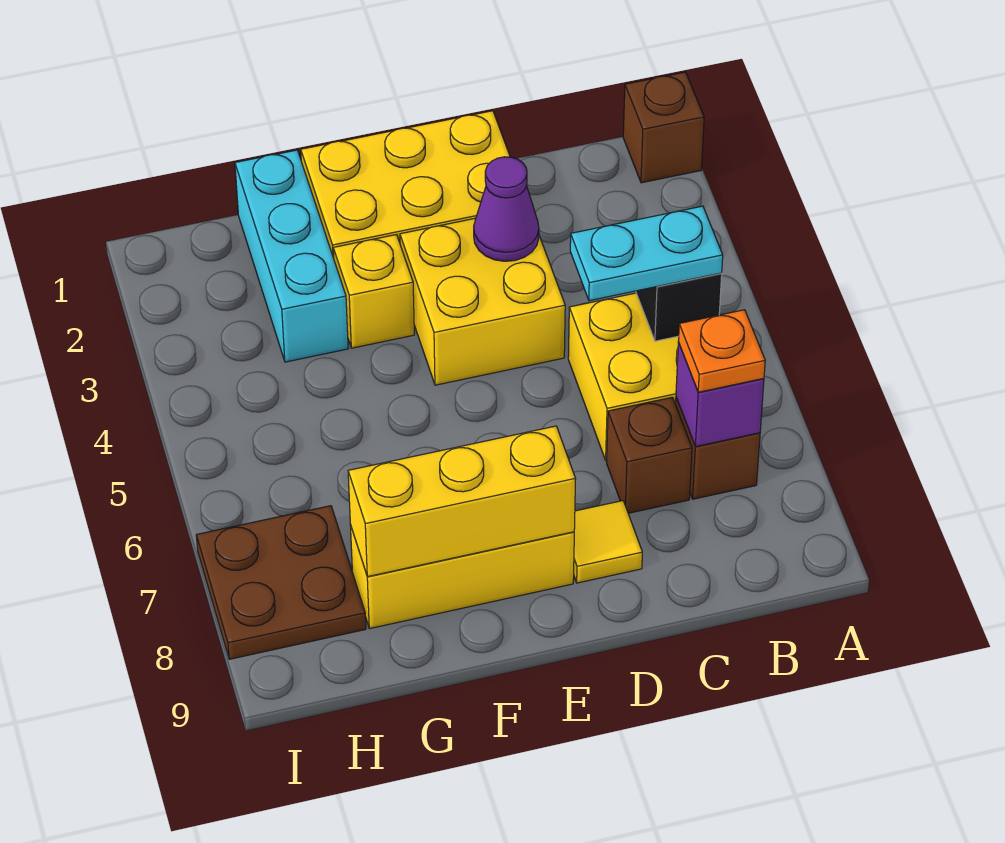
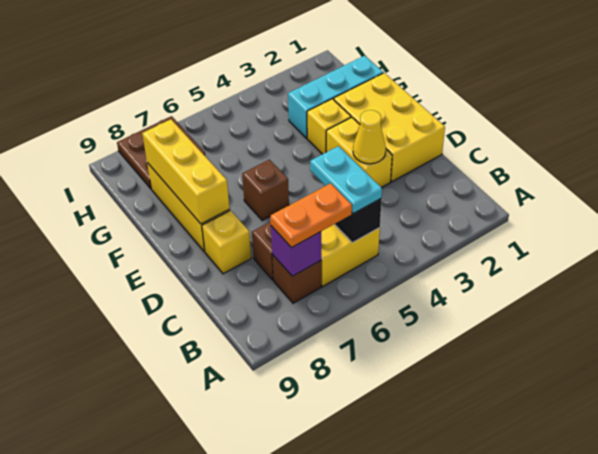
brown 1x1 brick [623,72,704,183] -> brown 1x1 brick moved to [242,159,289,220]
orange 1x1 plate [678,310,765,392] -> orange 1x2 plate [270,183,352,248]
yellow 2x2 brick [400,218,565,385] -> yellow 1x2 brick [326,117,392,188]
purple 1x1 cone [474,157,539,261] -> yellow 1x1 cone [353,110,386,164]
yellow 1x1 tile [574,501,642,583] -> yellow 1x1 brick [202,211,251,274]

